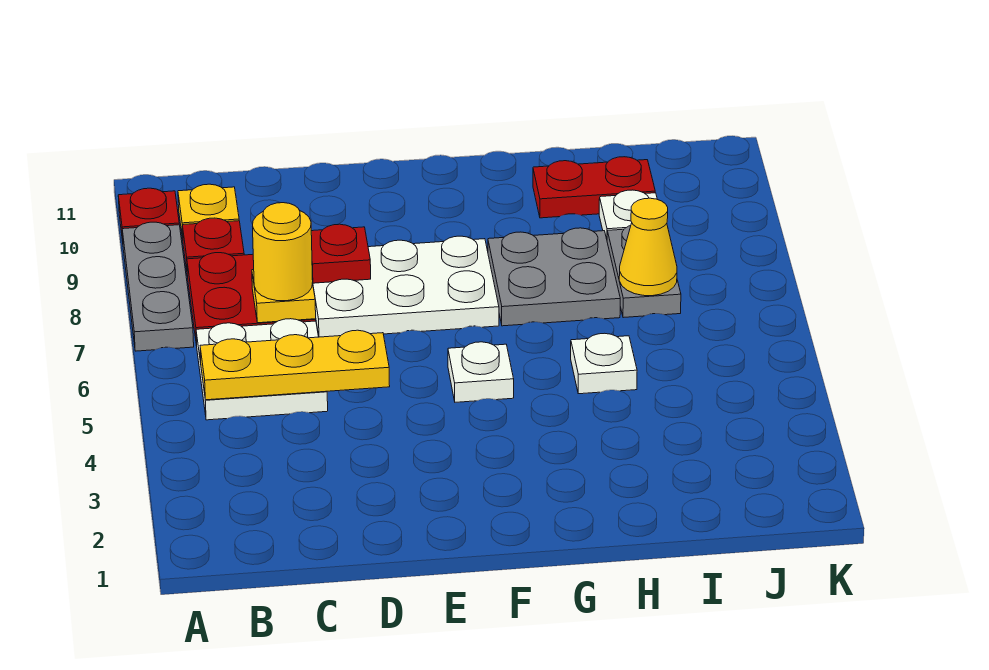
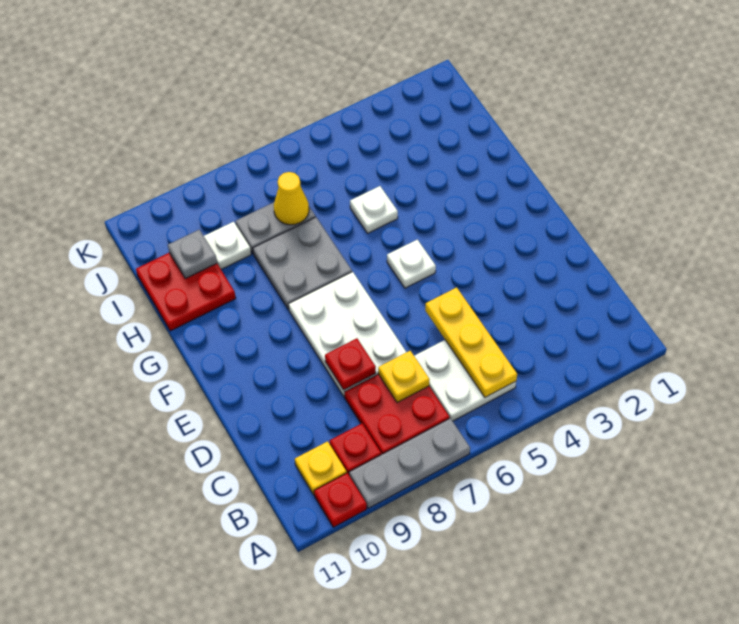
yellow 1x1 round brick [253,203,313,301] -> none
red 1x2 plate [533,157,655,218] -> red 2x2 plate [136,253,236,331]
none -> grey 1x1 plate [168,230,217,278]

